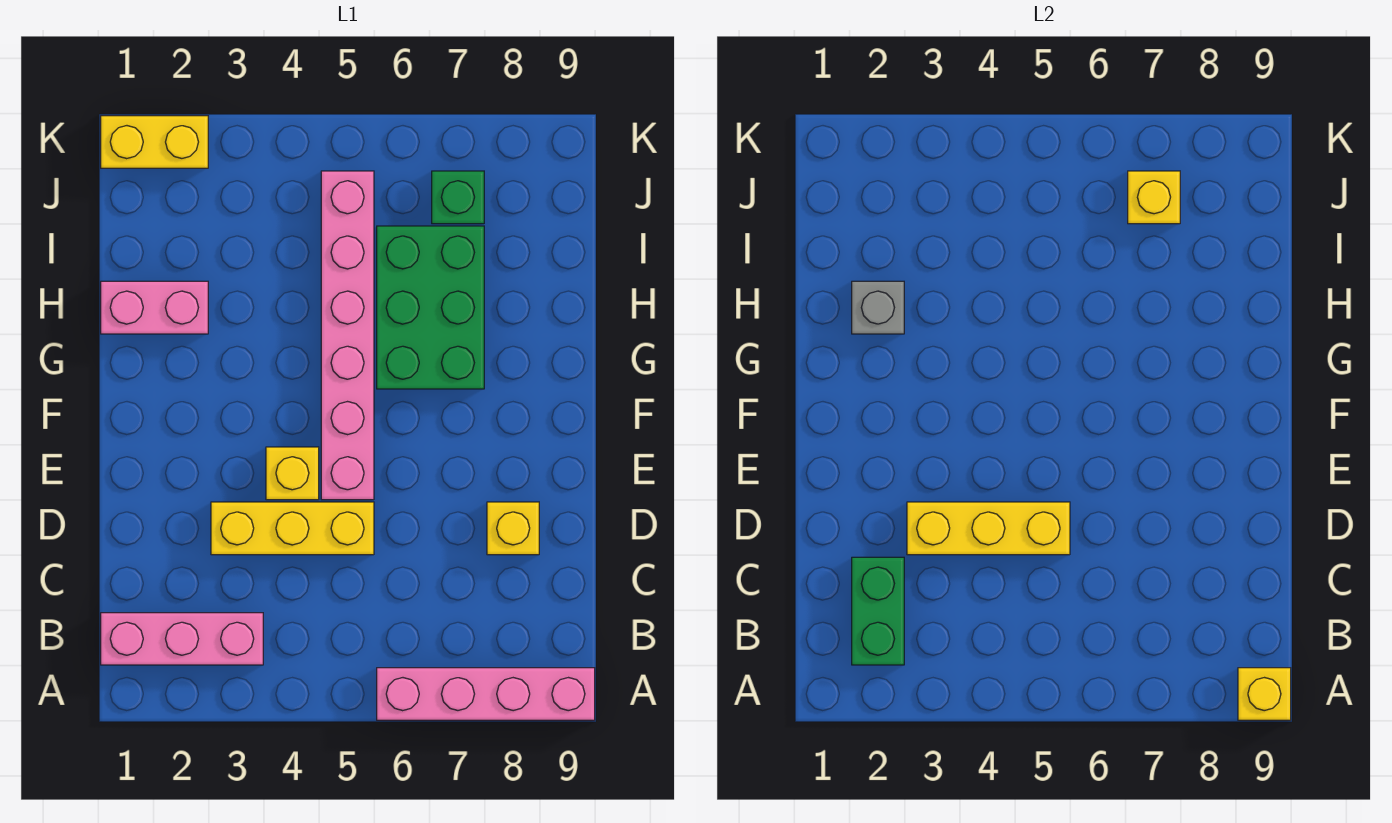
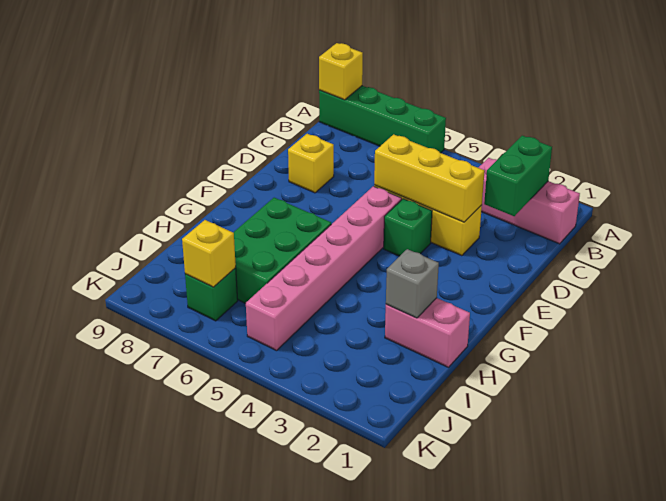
pink 1x4 brick [377,668,595,720] -> green 1x4 brick [319,86,446,153]
yellow 1x1 brick [266,447,319,500] -> green 1x1 brick [384,199,432,256]
yellow 1x2 brick [101,116,208,168] -> none

